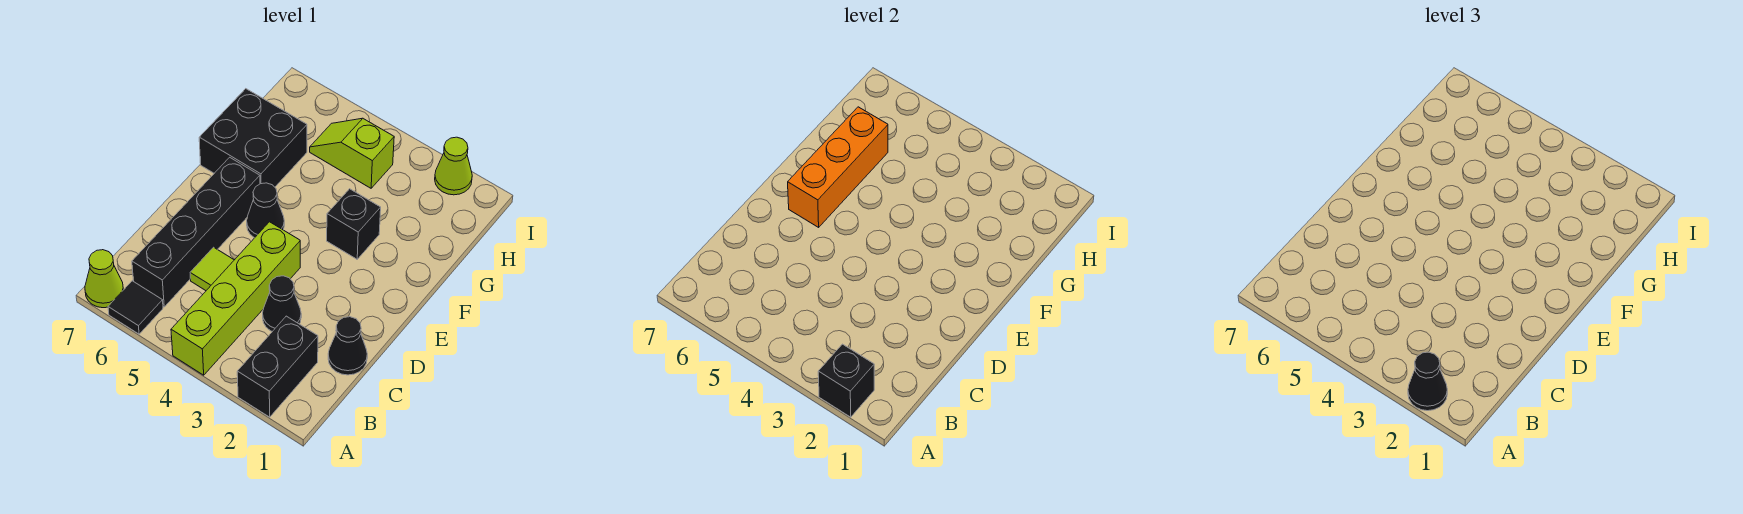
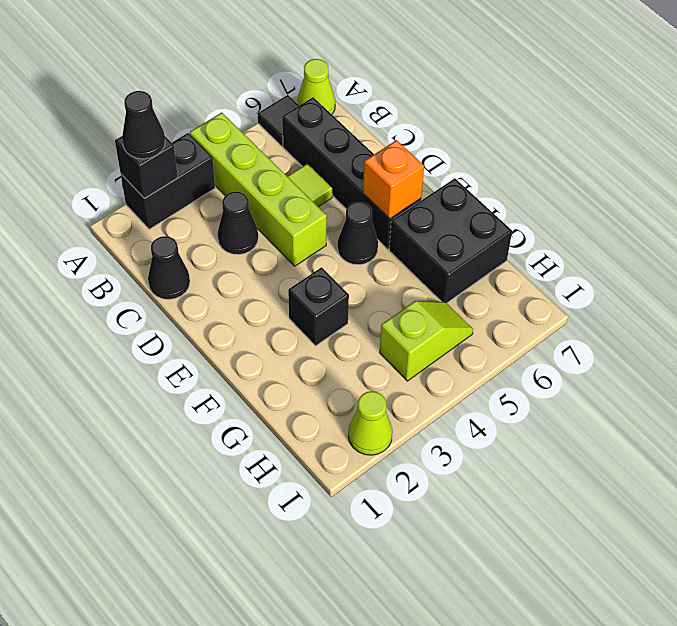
black 1x2 brick [237,316,318,417] -> black 1x2 brick turned to [121,133,215,229]
orange 1x3 brick [788,107,888,227] -> orange 1x1 brick [363,140,424,219]

